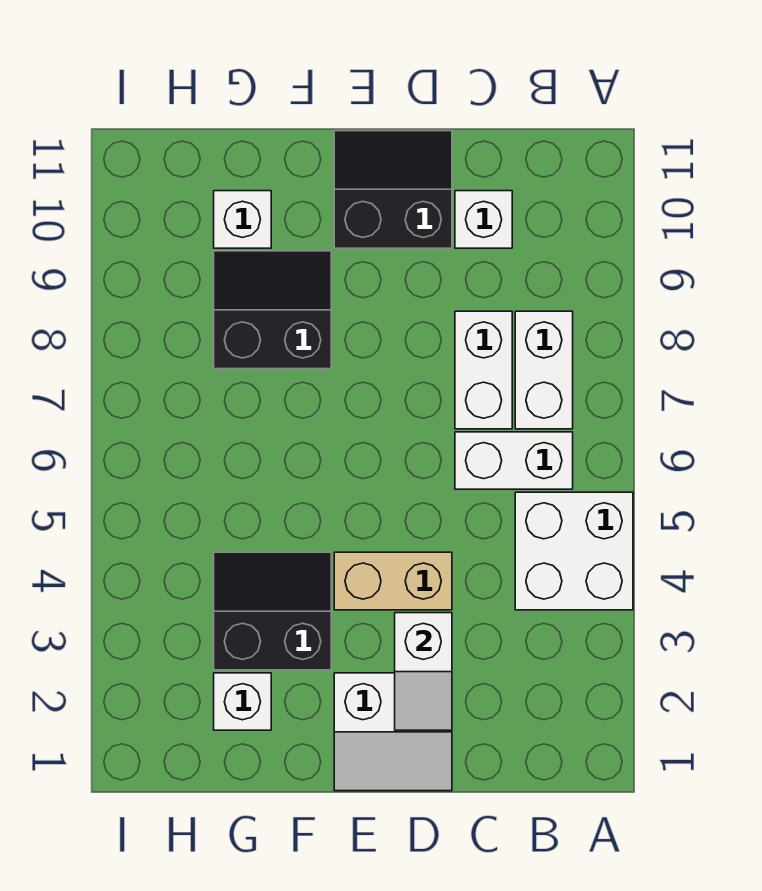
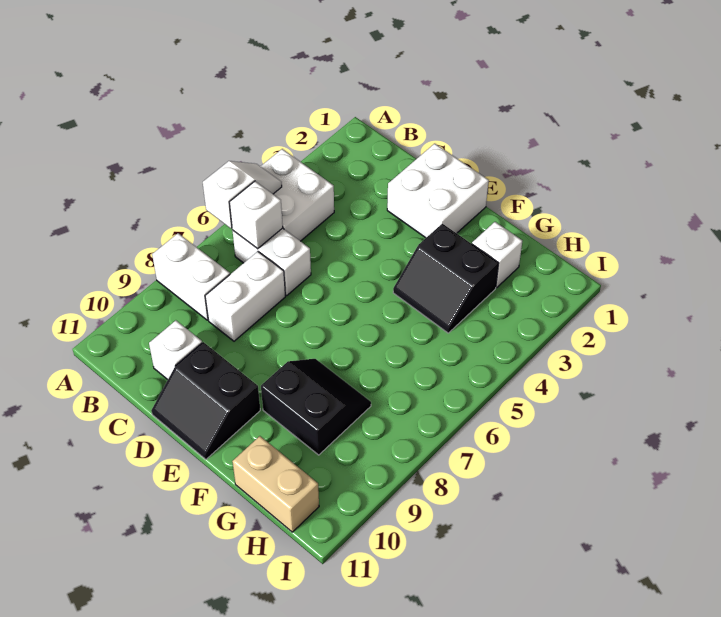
white 1x2 brick [515,311,573,429] -> white 1x2 brick turned to [152,233,230,320]
white 2x2 slope [334,673,452,791] -> white 2x2 brick [387,144,489,238]
white 1x2 slope [395,613,452,730] -> white 1x2 slope moved to [203,161,282,228]
tan 1x2 brick [334,552,452,610] -> tan 1x2 brick moved to [232,436,319,532]
black 2x2 slope [214,251,331,369] -> black 2x2 slope turned to [261,359,371,455]
white 1x1 brick [214,191,271,248] -> white 1x1 brick moved to [229,181,283,249]

